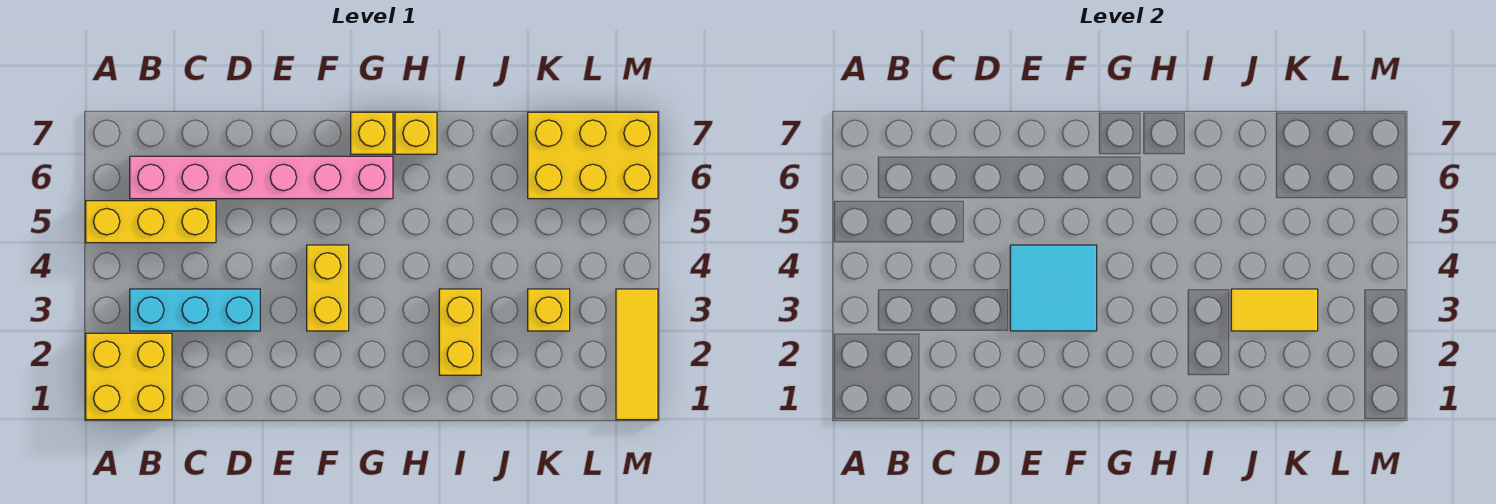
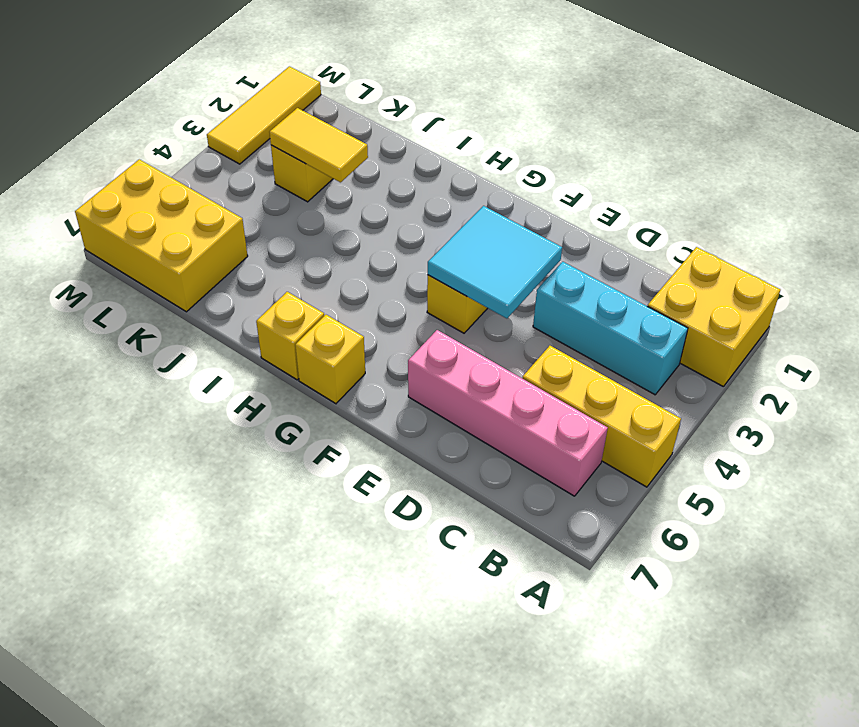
pink 1x6 brick [130,156,393,199] -> pink 1x4 brick [408,330,608,496]
yellow 1x2 brick [439,289,481,375] -> none

